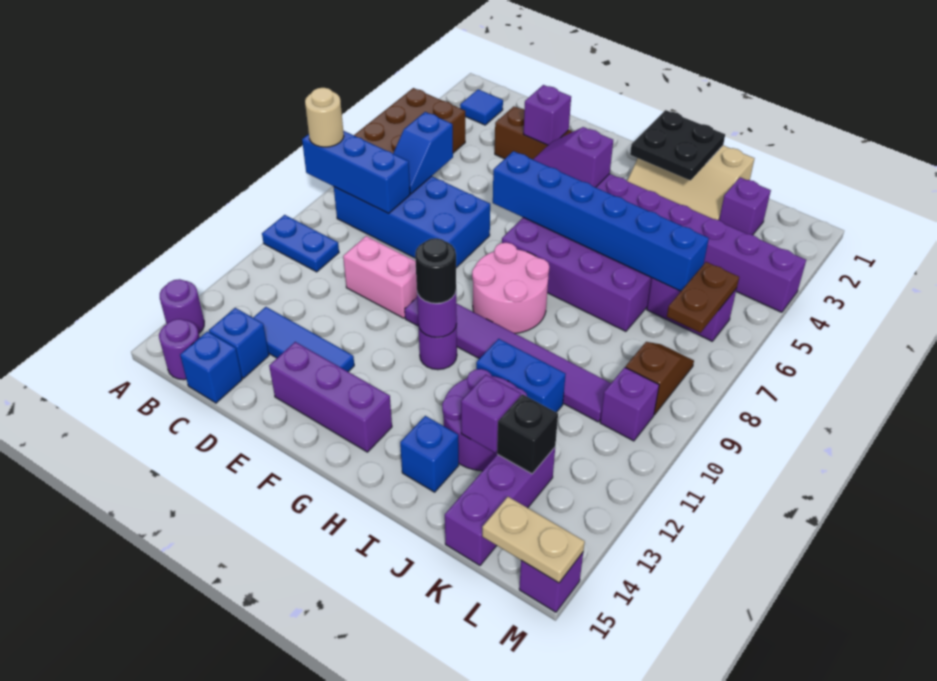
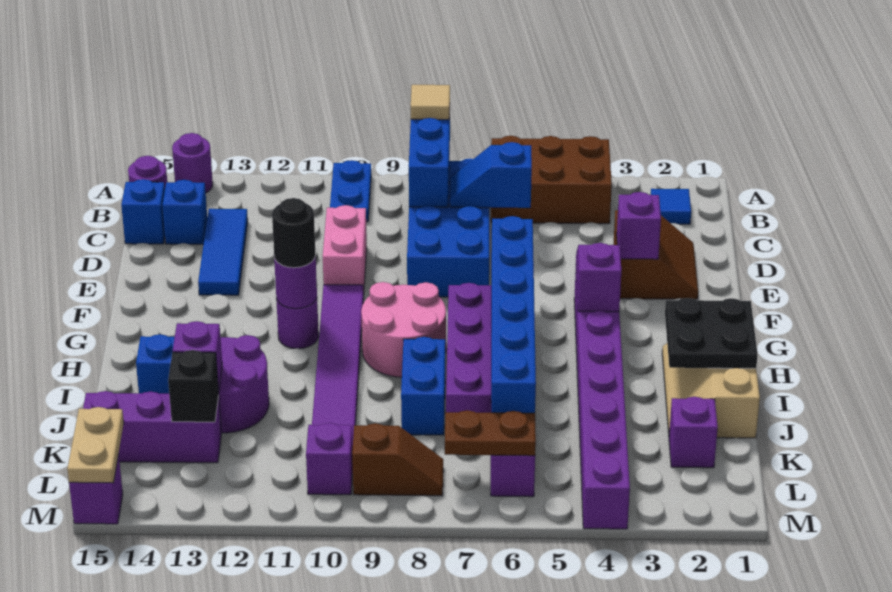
tan 1x1 round brick [305,88,344,147] -> tan 1x1 tile [411,85,450,120]
purple 1x3 brick [269,342,392,452] -> none
blue 1x2 brick [476,339,566,412] -> blue 1x2 brick moved to [401,337,445,435]

